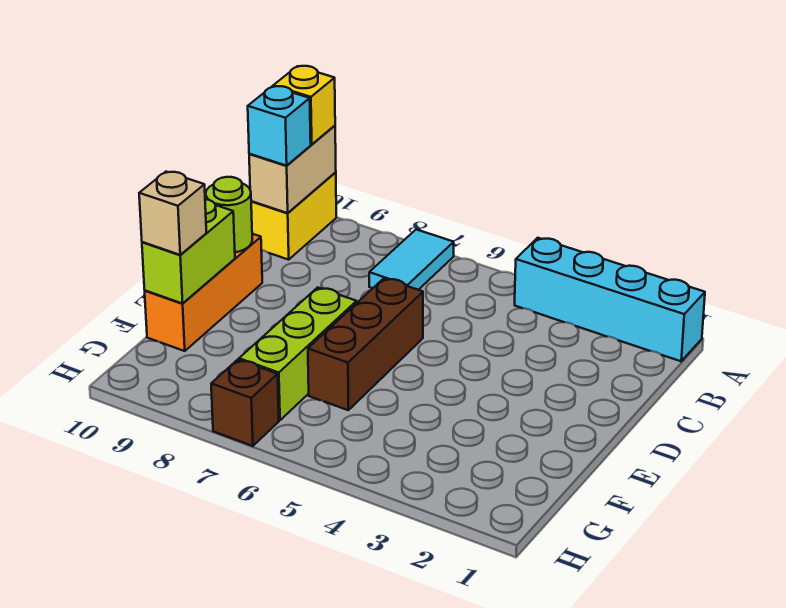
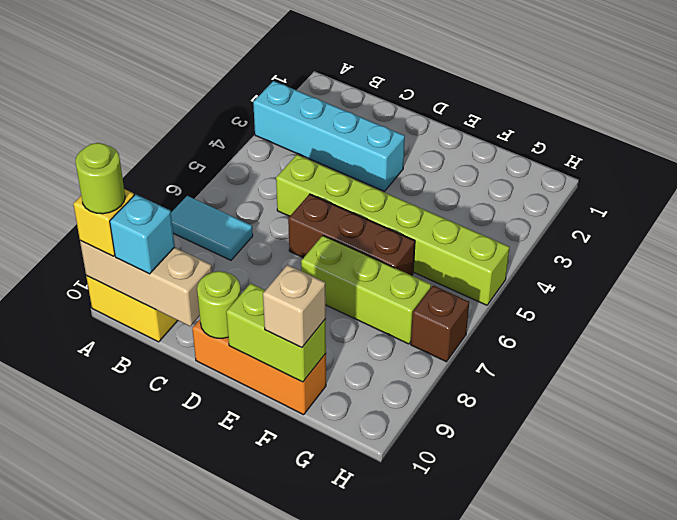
cyan 1x4 brick [515,238,705,361] -> cyan 1x4 brick turned to [253,81,405,191]
tan 1x2 brick [249,126,336,213] -> tan 1x3 brick [80,241,212,326]
none -> lime 1x1 round brick [75,143,125,214]
none -> lime 1x6 brick [276,155,510,305]

